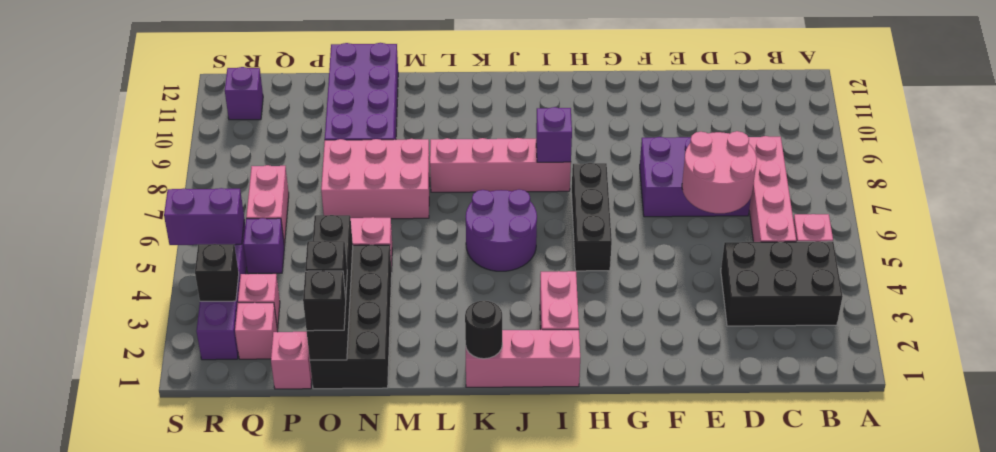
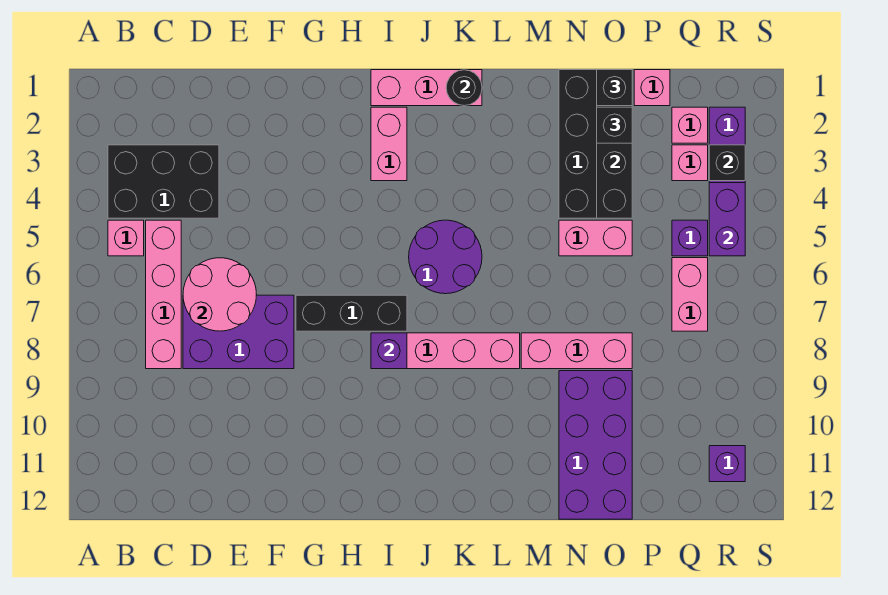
black 1x3 brick [572,163,612,271] -> black 1x3 brick turned to [296,295,407,331]
pink 2x3 brick [321,139,430,219] -> pink 1x3 brick [521,333,632,369]
purple 1x2 brick [164,188,244,245] -> purple 1x2 brick turned to [709,183,745,256]

